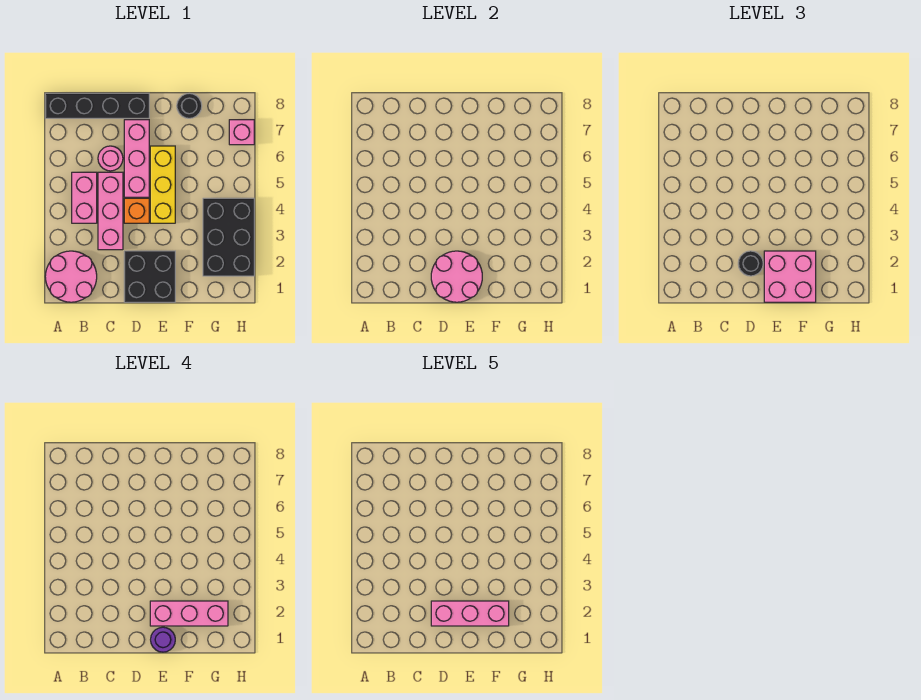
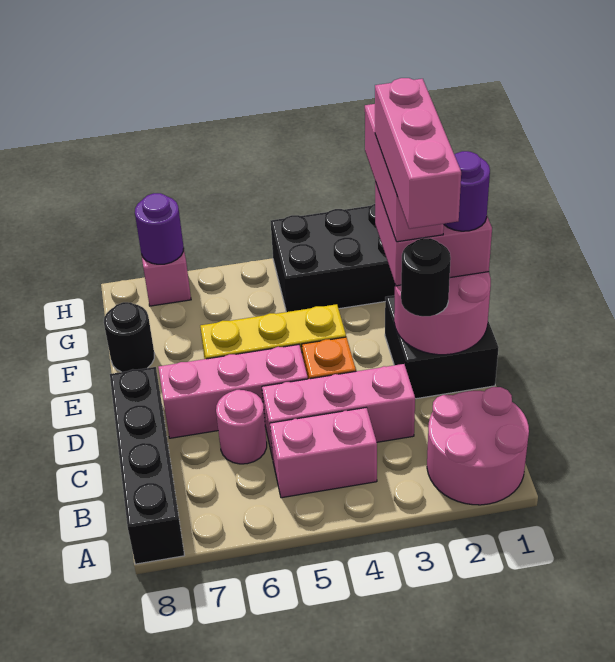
none -> purple 1x1 round brick [135,193,184,264]

